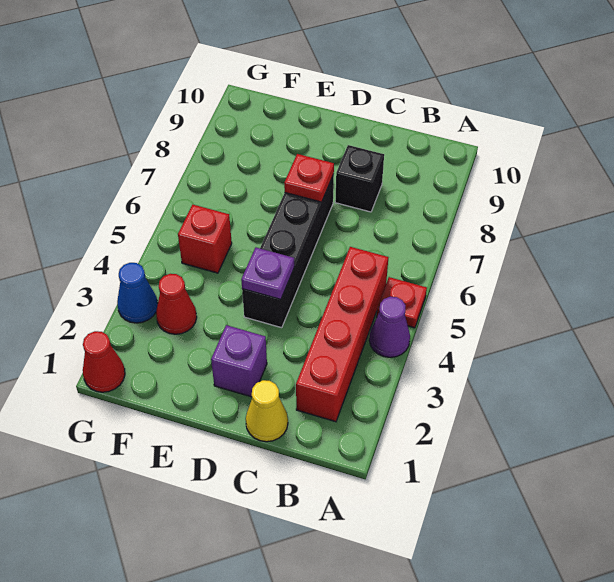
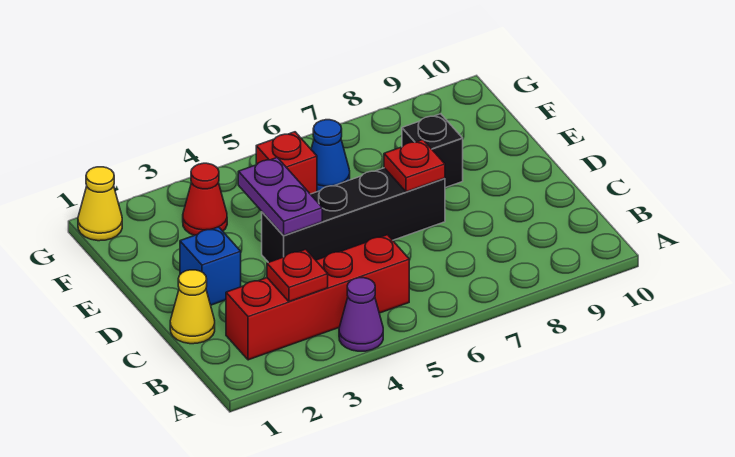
red 1x1 plate [377,277,427,328] -> red 1x1 plate moved to [267,249,328,302]
black 1x1 brick [335,145,384,212] -> black 1x1 brick moved to [402,114,463,188]
purple 1x1 brick [211,325,267,397] -> blue 1x1 brick [180,227,241,305]
purple 1x1 plate [241,248,294,299] -> purple 1x2 plate [238,158,322,236]
red 1x1 cone [83,331,125,392] -> yellow 1x1 cone [78,167,122,241]
blue 1x1 cone [117,263,158,323] -> blue 1x1 cone moved to [311,120,350,192]

